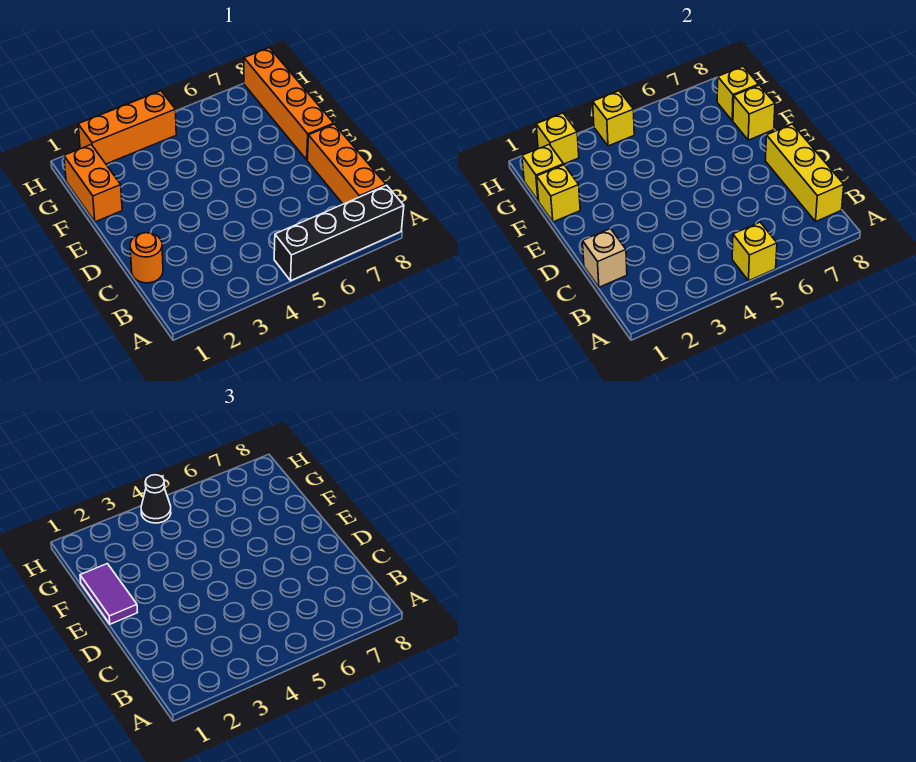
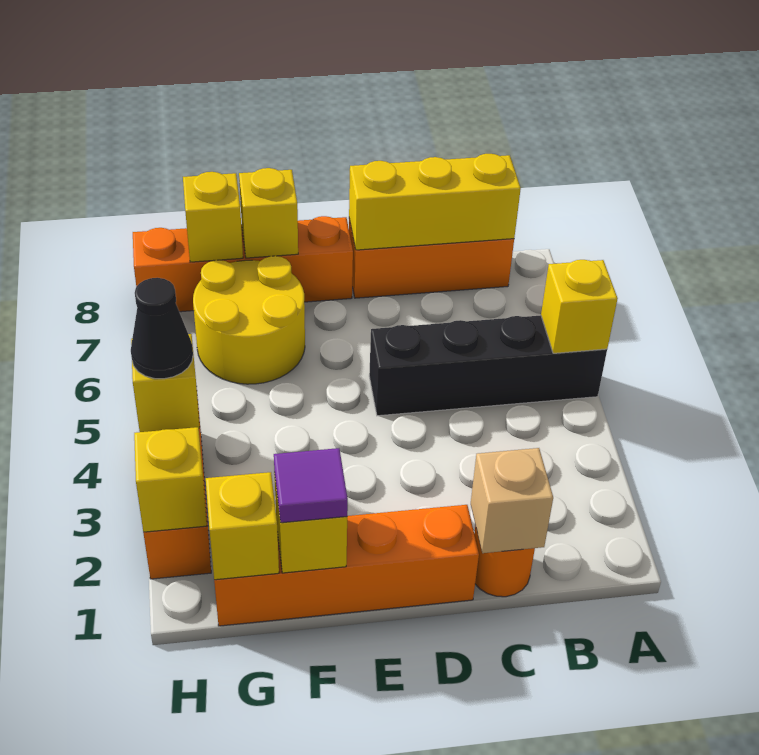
black 1x4 brick [274,185,404,281] -> black 1x4 brick turned to [369,315,607,416]
purple 1x2 tile [80,564,138,624] -> purple 1x1 tile [274,448,348,523]
orange 1x2 brick [64,145,122,222] -> orange 1x4 brick [214,505,479,626]
none -> yellow 2x2 round brick [193,256,305,384]

